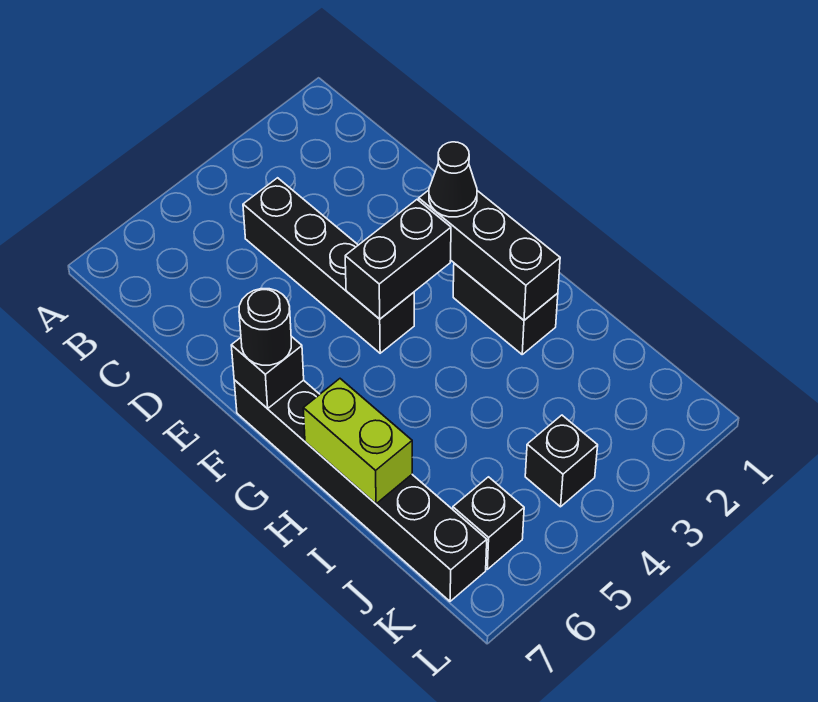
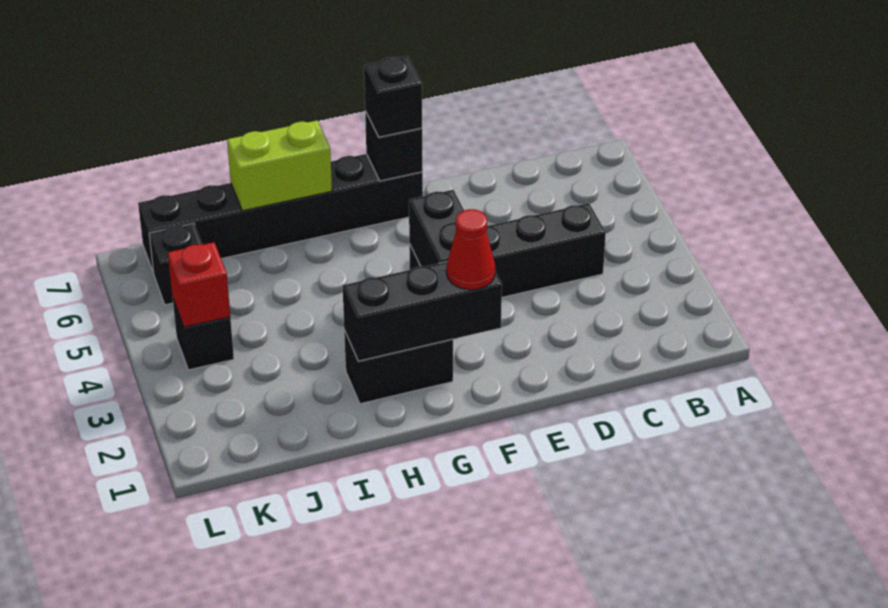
black 1x1 cone [429,142,477,217] -> red 1x1 cone [446,209,495,290]
black 1x1 round brick [239,289,291,365] -> black 1x1 brick [364,56,422,137]
none -> red 1x1 brick [168,242,230,327]

